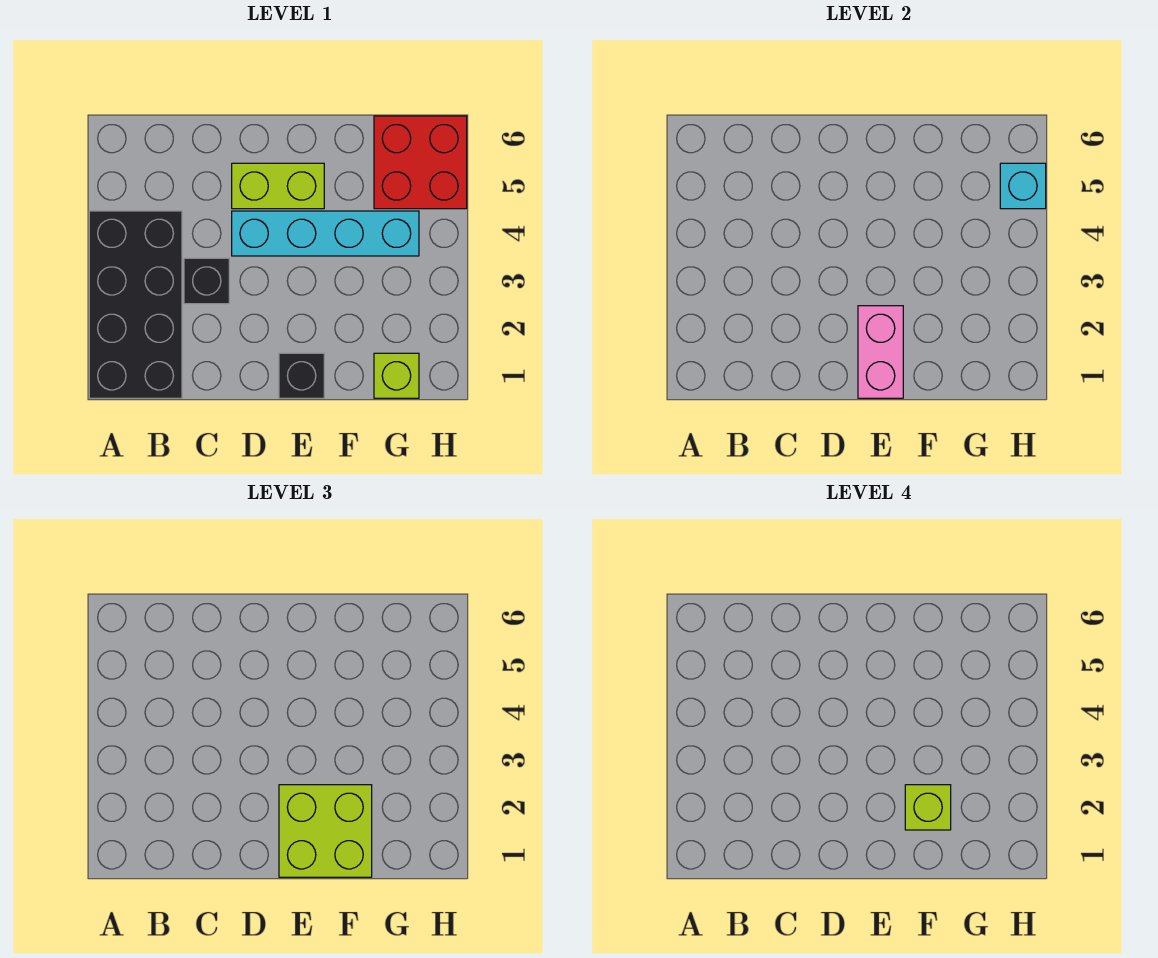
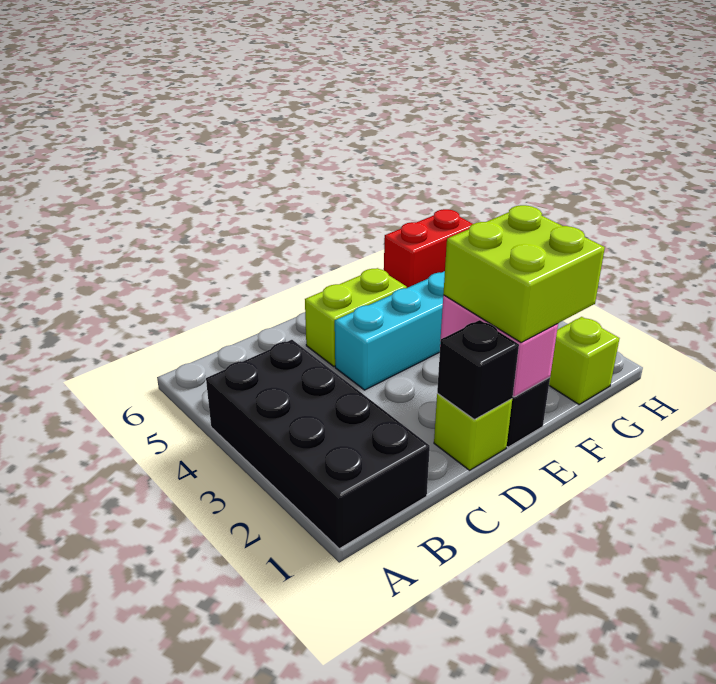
black 1x1 brick [184,258,229,304] -> black 1x1 brick moved to [437,320,519,420]
lime 1x1 brick [905,785,951,830] -> lime 1x1 brick moved to [434,393,512,470]
red 2x2 brick [374,116,467,209] -> red 1x2 brick [384,209,472,288]
cyan 1x1 brick [1000,163,1046,209] -> none

